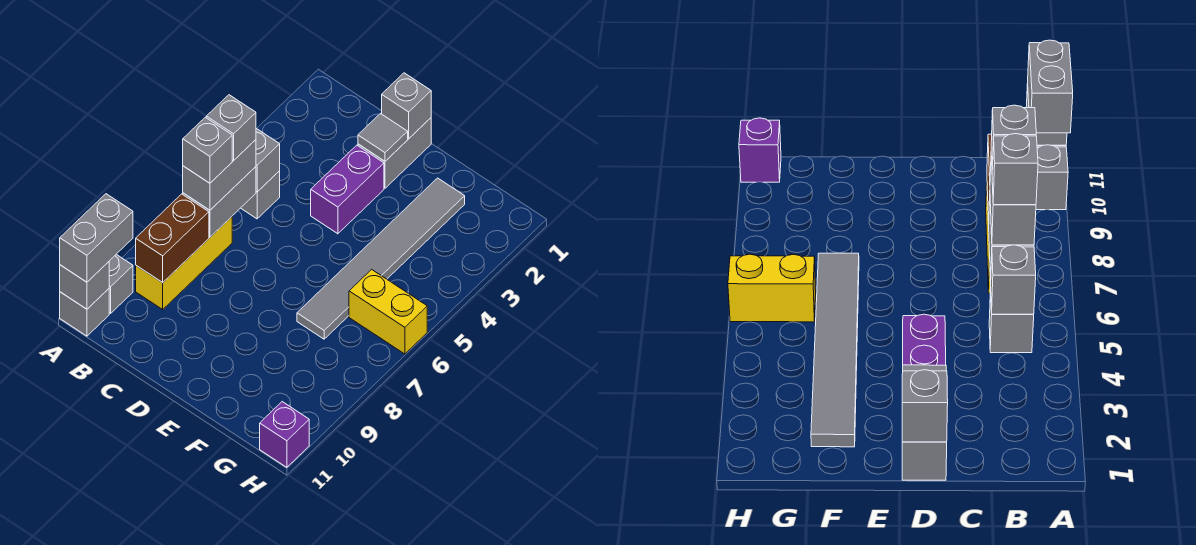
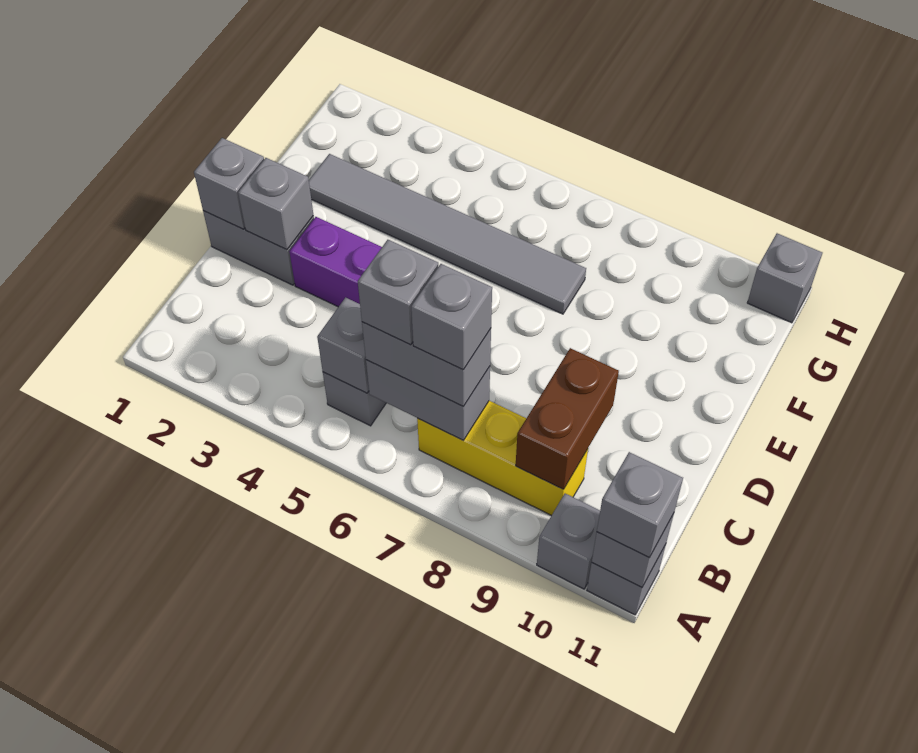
grey 1x2 brick [60,194,133,282] -> grey 1x1 brick [597,452,683,558]
brown 1x2 brick [136,194,209,283] -> brown 1x2 brick turned to [516,348,619,489]
grey 1x1 tile [358,114,408,161] -> grey 1x1 brick [238,158,313,250]
yellow 1x2 brick [349,269,427,354] -> none
purple 1x1 brick [260,402,309,467] -> grey 1x1 brick [747,233,822,323]

